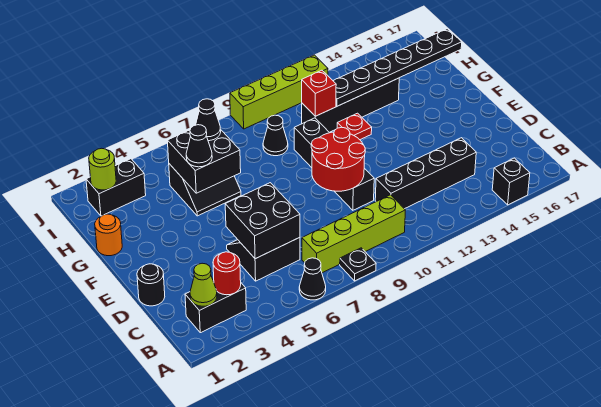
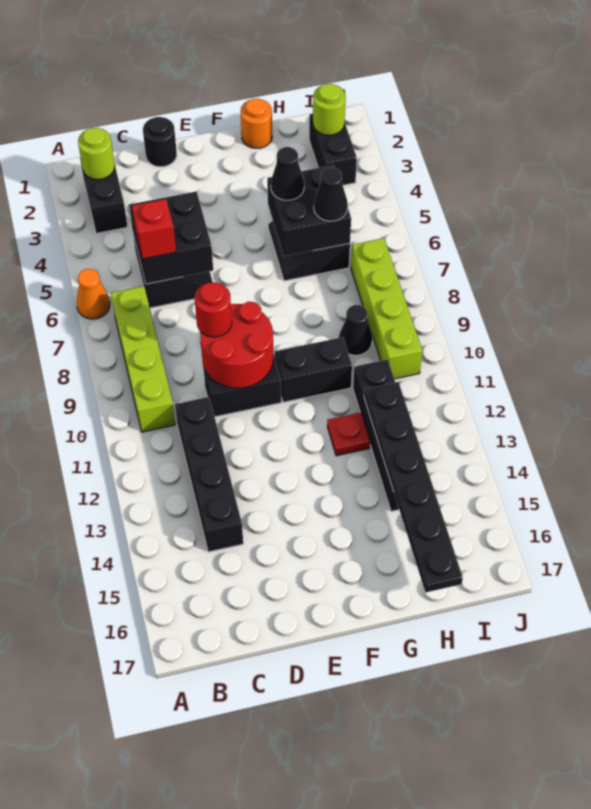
black 1x1 cone [299,258,326,300] -> orange 1x1 cone [77,269,110,319]
black 1x1 plate [340,248,376,281] -> none
black 1x1 brick [492,158,530,205] -> none
lime 1x1 cone [190,263,217,306] -> lime 1x1 round brick [78,128,115,179]
red 1x1 round brick [213,252,241,295] -> red 1x1 round brick moved to [194,282,232,337]
red 1x1 brick [302,70,336,116] -> red 1x1 brick moved to [132,199,176,259]
lime 1x4 brick [230,55,328,129] -> lime 1x4 brick moved to [351,238,422,379]

